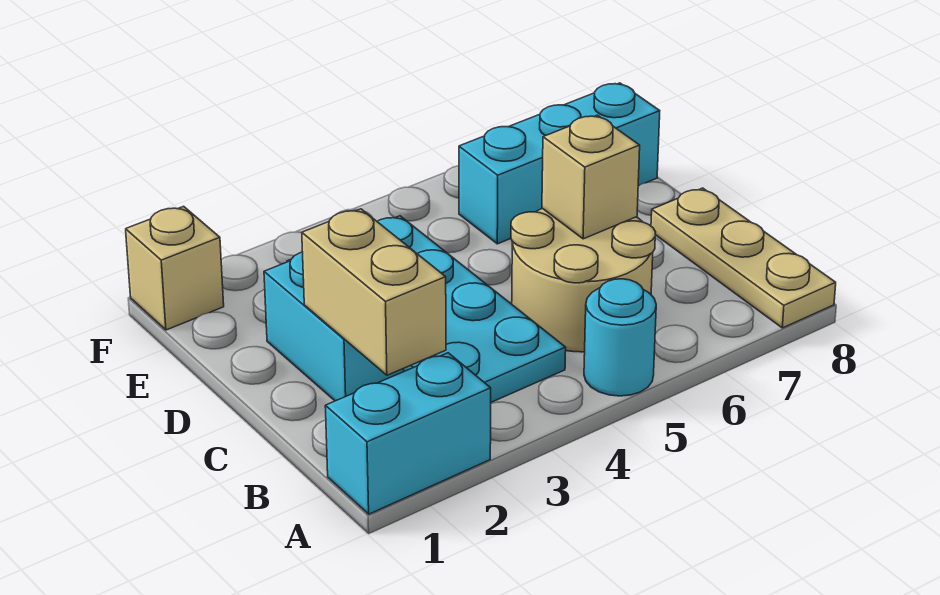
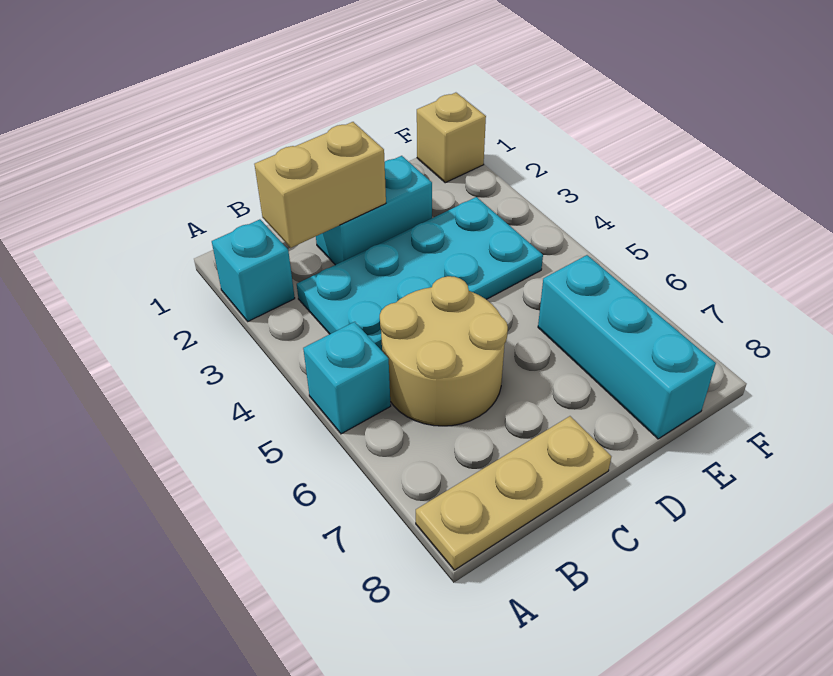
cyan 1x2 brick [325,353,491,514] -> cyan 1x1 brick [212,220,295,321]
cyan 1x1 round brick [584,279,656,396] -> cyan 1x1 brick [303,322,391,434]
tan 1x1 brick [542,115,640,239] -> none

